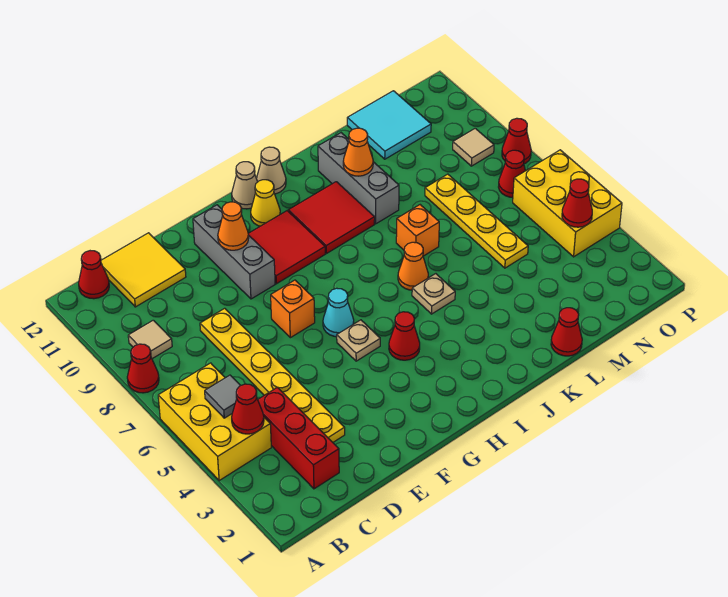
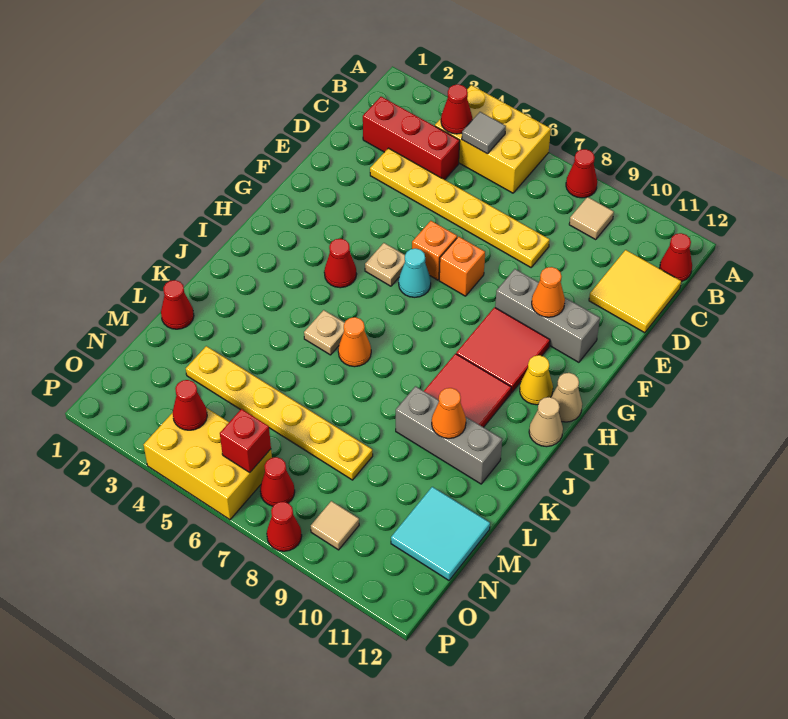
orange 1x1 brick [396,205,439,256] -> orange 1x1 brick moved to [412,221,457,280]
yellow 1x4 plate [425,174,528,268] -> yellow 1x6 plate [186,346,373,480]
none -> red 1x1 brick [220,409,271,473]

